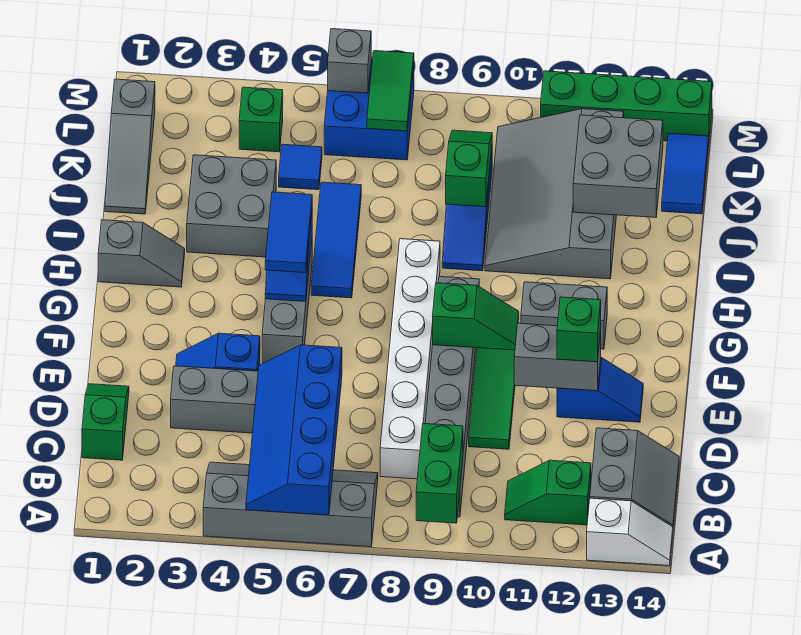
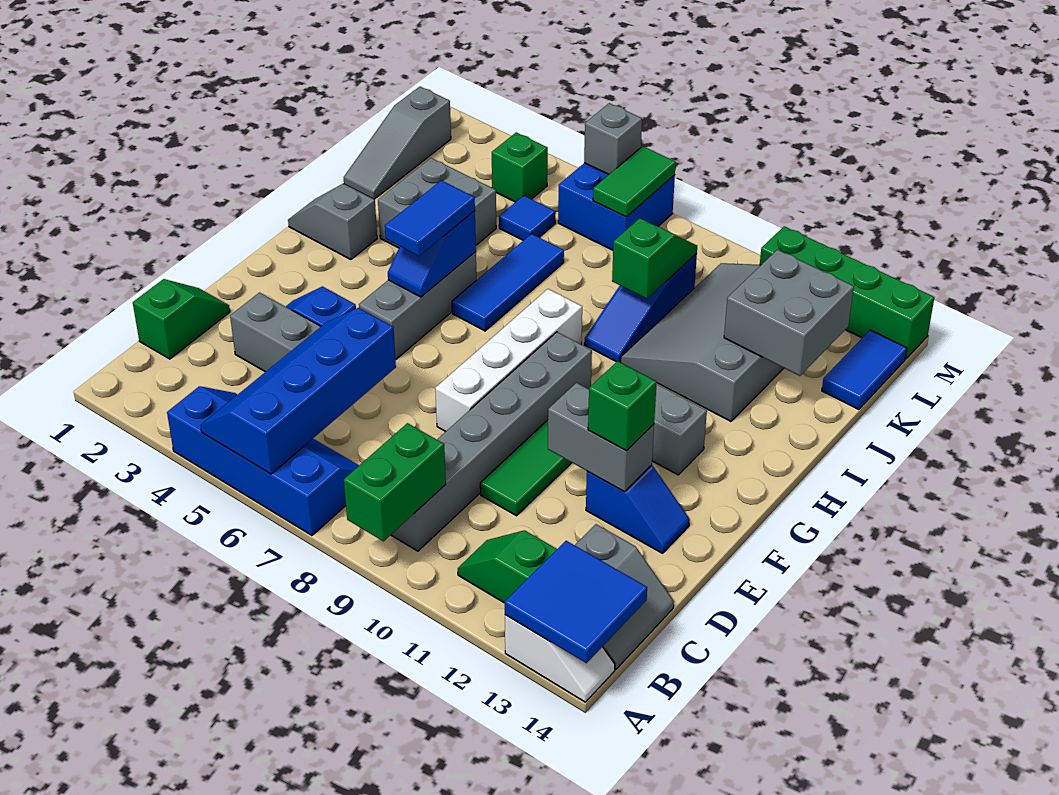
grey 2x4 slope [203,462,378,547] -> blue 2x4 slope [167,386,359,535]
none -> blue 2x2 tile [505,541,647,663]
white 1x6 brick [380,239,440,479] -> white 1x4 brick [435,289,582,432]
green 1x2 slope [433,283,519,350] -> none
grey 1x2 slope [98,220,185,287] -> grey 1x2 slope turned to [288,184,377,260]

